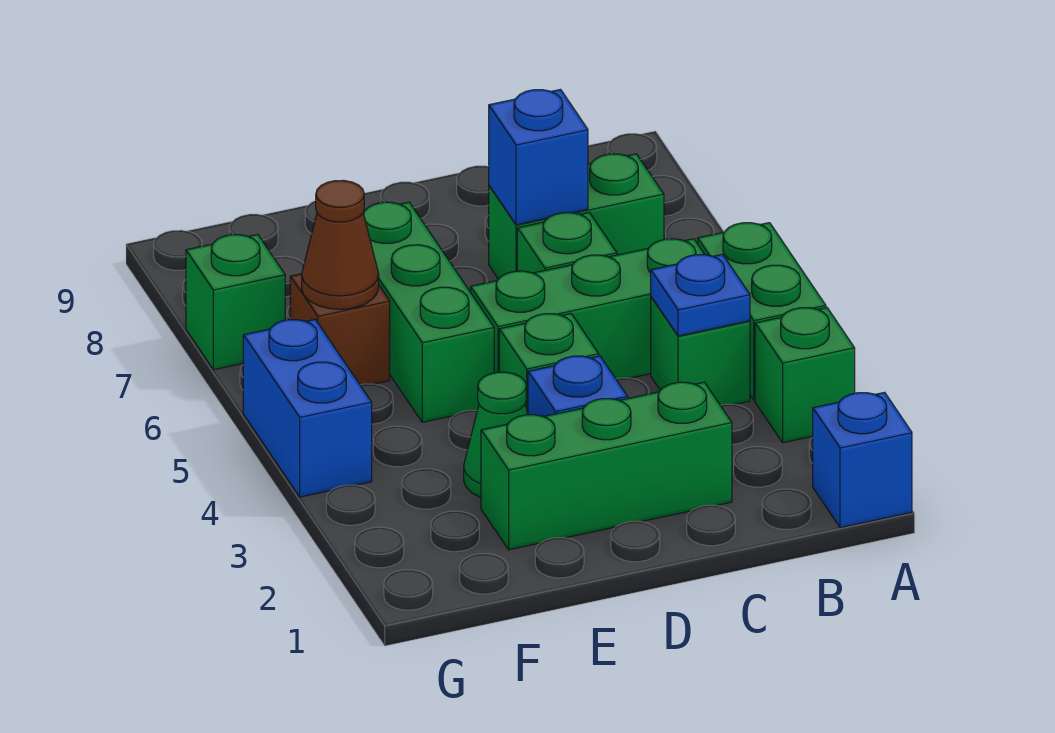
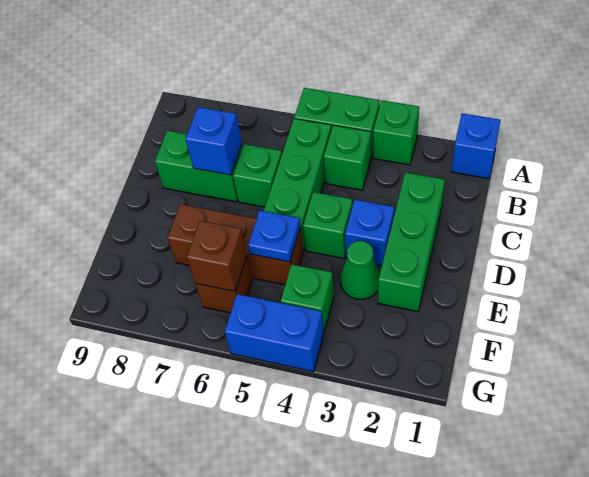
blue 1x1 plate [651,254,750,336] -> blue 1x1 plate moved to [248,210,300,262]
green 1x2 brick [489,154,664,279] -> green 1x2 brick turned to [155,131,243,202]
green 1x3 brick [363,202,494,422] -> brown 1x3 brick [168,204,304,285]
brown 1x1 cone [302,180,379,309] -> brown 1x1 brick [187,221,247,291]
green 1x1 brick [186,234,285,370] -> green 1x1 brick moved to [281,265,334,332]

